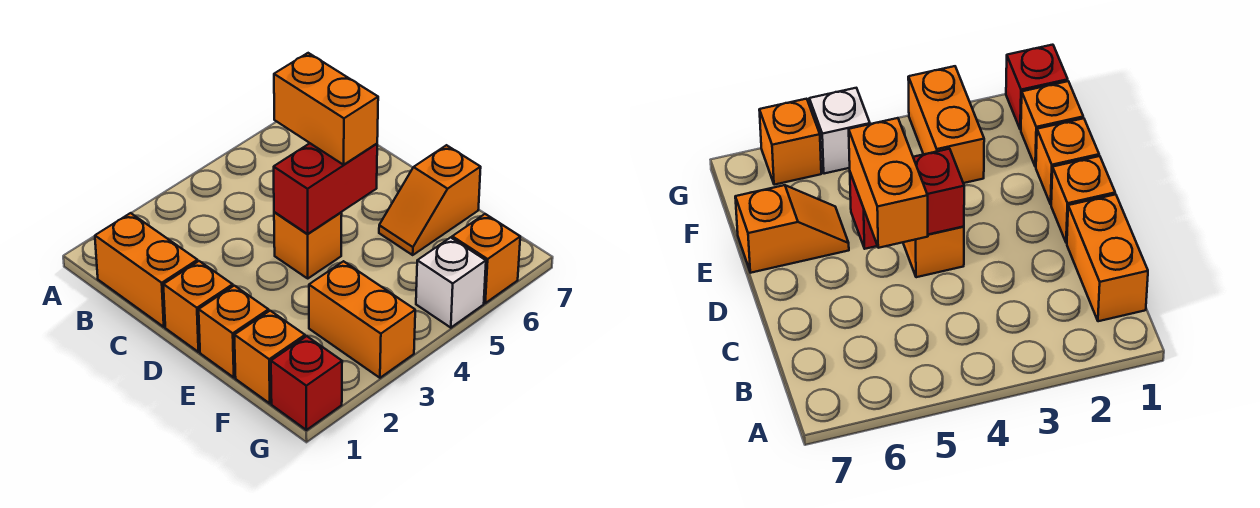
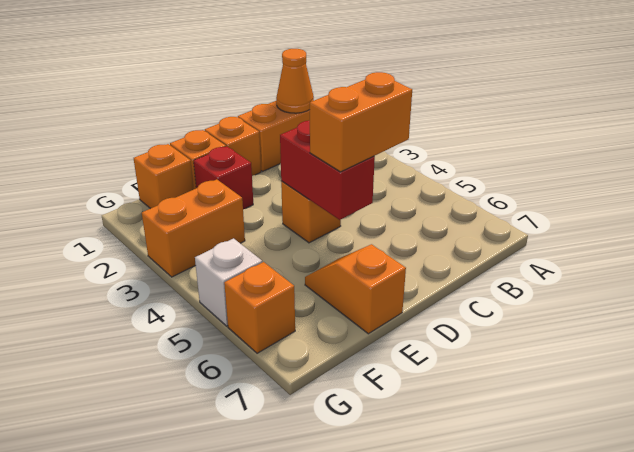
none -> orange 1x1 cone [276,49,314,113]
red 1x1 brick [271,336,342,430] -> red 1x1 brick moved to [194,146,253,209]

